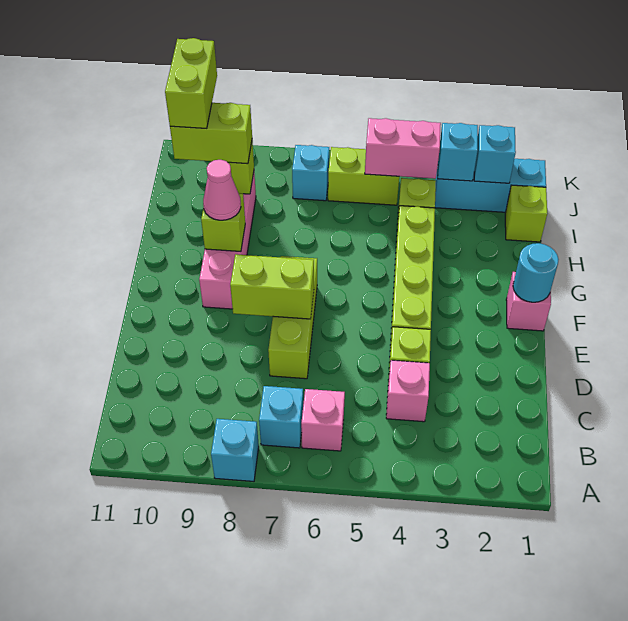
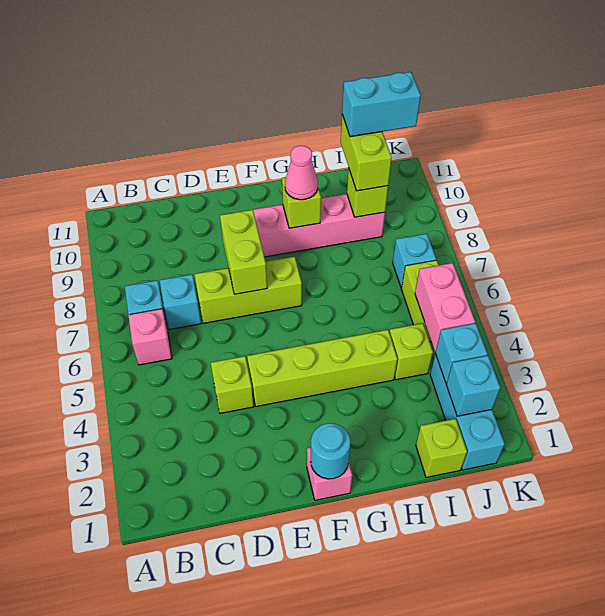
cyan 1x1 brick [211,419,259,481] -> cyan 1x1 brick moved to [160,274,201,330]
pink 1x1 brick [386,360,430,422] -> none
lime 1x2 brick [165,38,217,128] -> cyan 1x2 brick [342,72,421,137]

